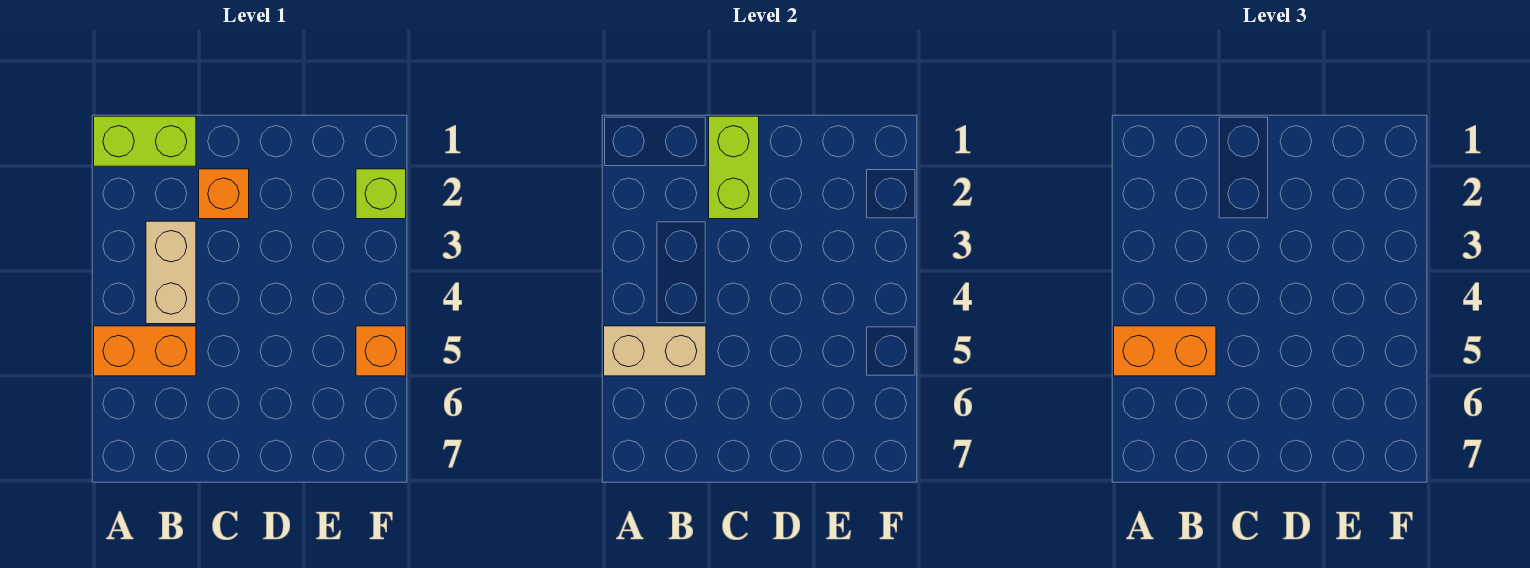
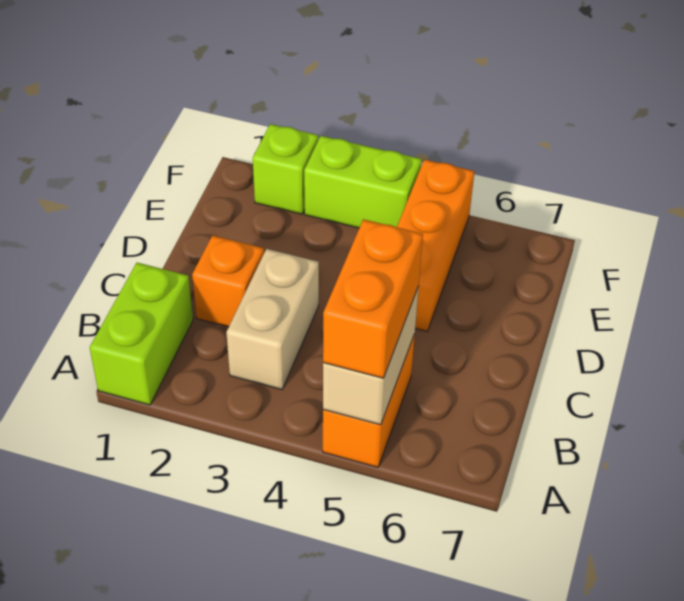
tan 1x2 brick [146,221,196,324] -> tan 1x2 brick turned to [226,249,319,389]
lime 1x2 brick [709,116,759,219] -> lime 1x2 brick moved to [304,136,422,228]
orange 1x1 brick [356,326,406,376] -> orange 1x3 brick [397,160,474,331]

